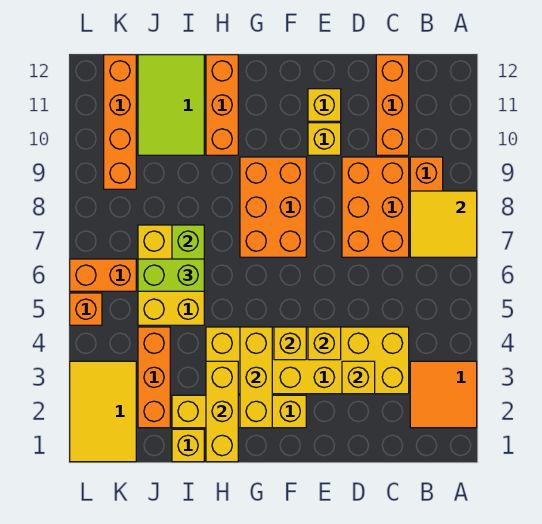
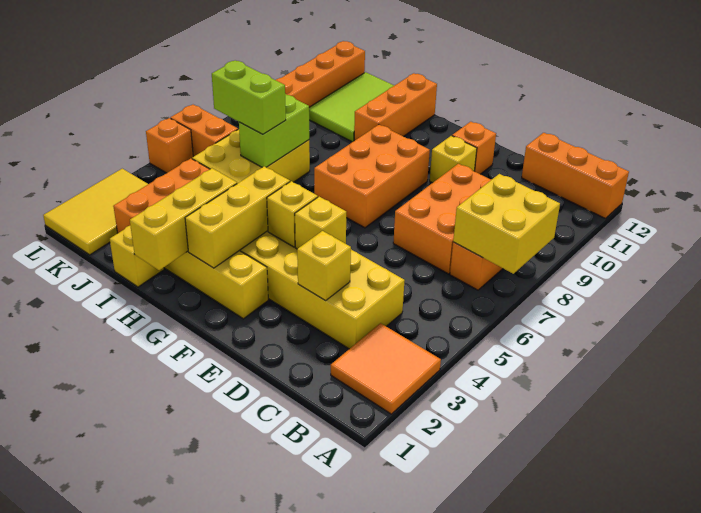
yellow 2x2 tile [410,191,477,257] -> yellow 2x2 brick [453,174,560,274]
orange 1x3 brick [376,55,409,155] -> orange 1x3 brick turned to [522,133,629,218]
yellow 1x1 brick [308,89,341,121] -> orange 1x1 brick [452,122,496,174]

